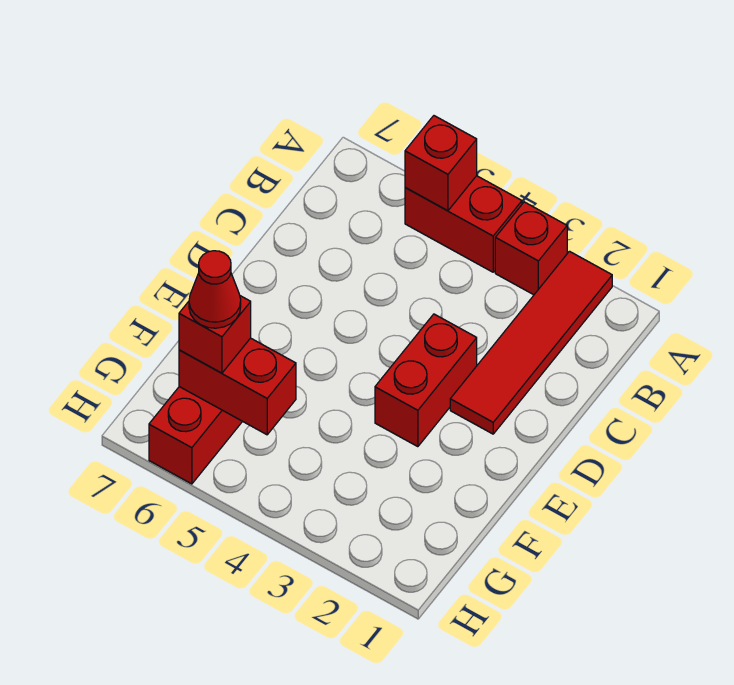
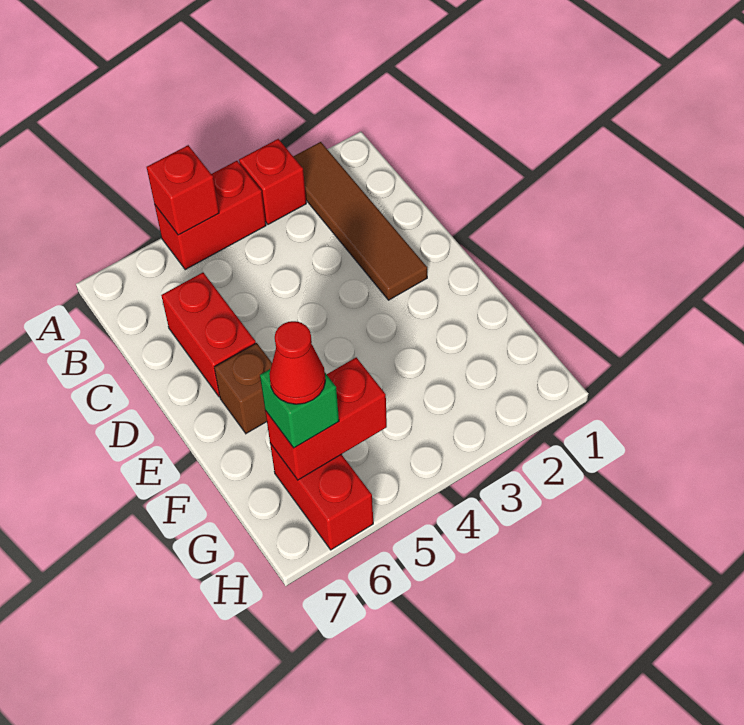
red 1x4 tile [450,251,612,434] -> brown 1x4 tile [293,142,427,300]
red 1x2 brick [375,314,477,447] -> red 1x2 brick moved to [161,273,256,397]
none -> brown 1x1 brick [214,343,272,433]
red 1x1 brick [179,296,251,373] -> green 1x1 brick [260,369,339,448]

